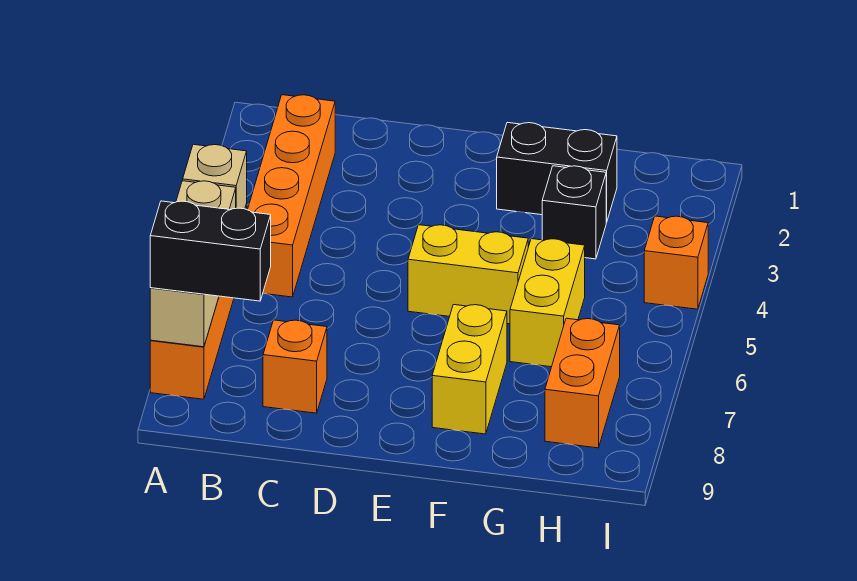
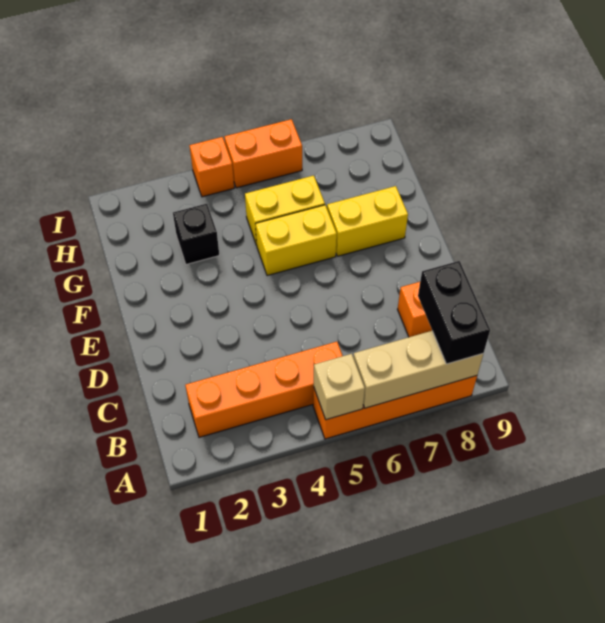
yellow 1x2 brick [408,225,528,324] -> yellow 1x2 brick turned to [256,205,337,276]
black 1x2 brick [497,122,617,222] -> none
orange 1x2 brick [545,318,620,448] -> orange 1x2 brick moved to [224,119,302,188]

